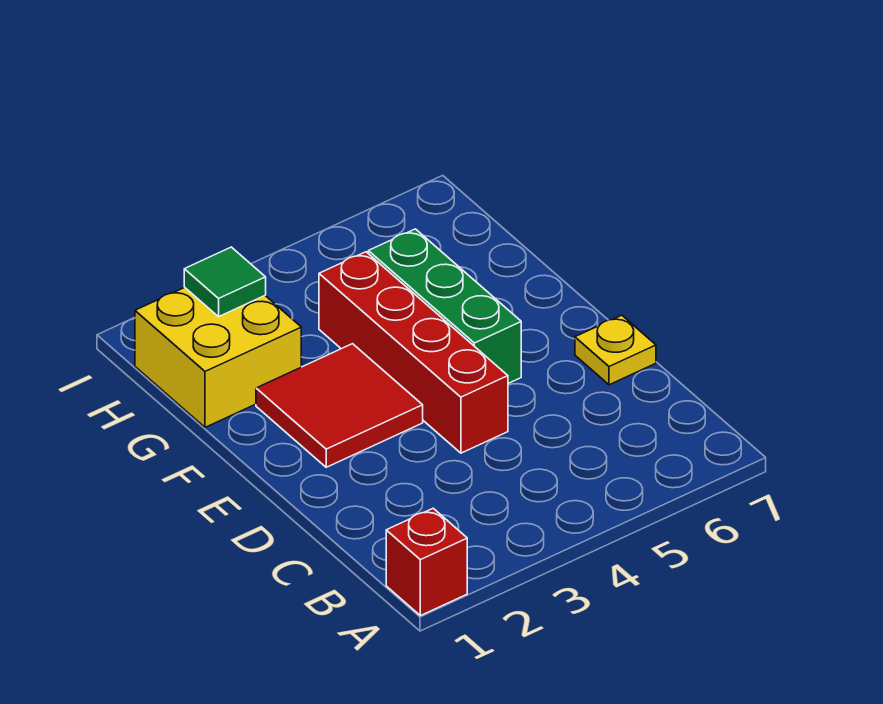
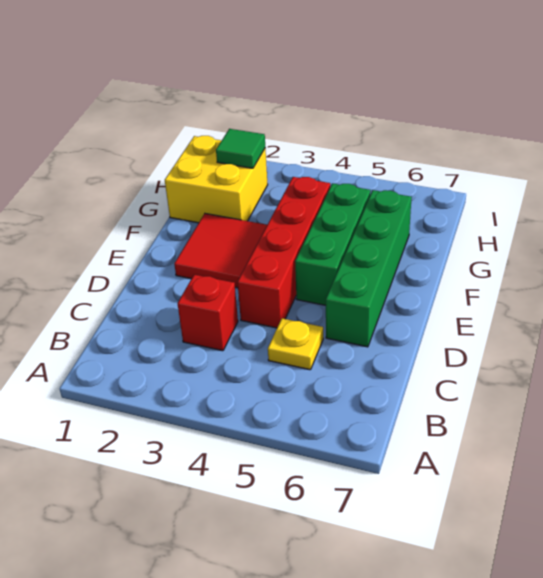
red 1x1 brick [386,508,467,616] -> red 1x1 brick moved to [178,275,238,351]
none -> green 1x4 brick [326,190,412,347]
yellow 1x1 plate [575,315,656,385] -> yellow 1x1 plate moved to [268,318,323,370]

